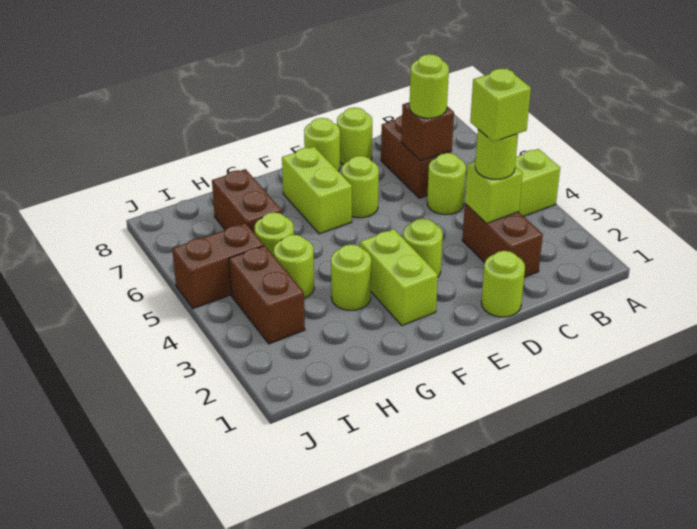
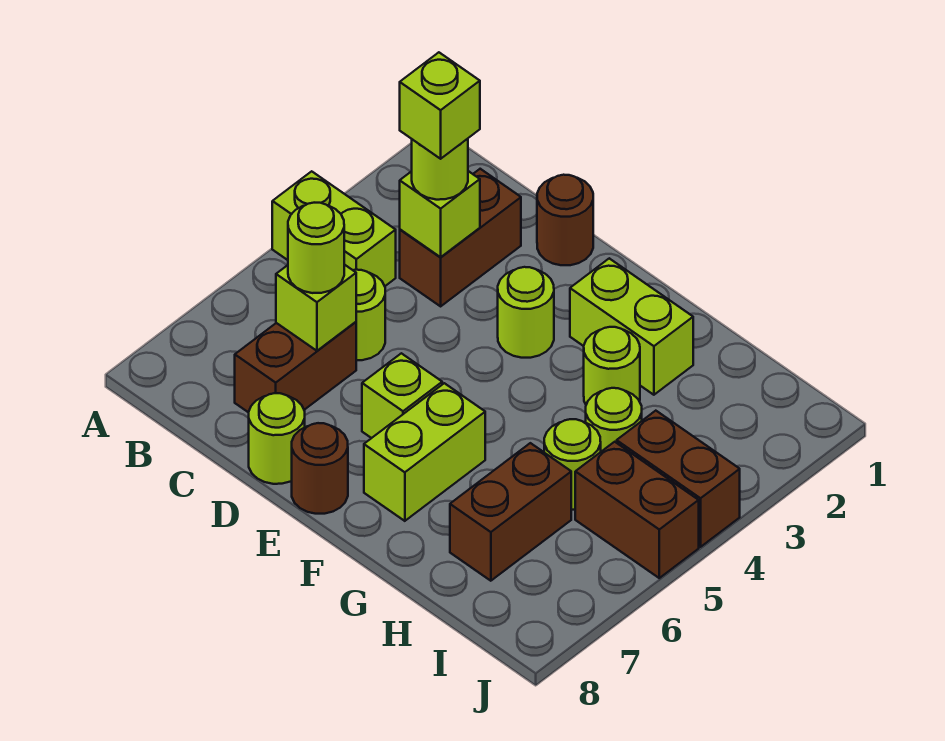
brown 1x1 brick [401,102,454,161] -> lime 1x1 brick [276,265,356,351]
lime 1x1 round brick [481,251,525,317] -> brown 1x1 round brick [537,175,593,265]
lime 1x1 round brick [342,156,379,218] -> lime 1x1 brick [362,353,442,438]
lime 1x1 round brick [304,118,340,172] -> brown 1x1 round brick [292,423,348,514]
lime 1x2 brick [360,229,438,326] -> lime 1x2 brick turned to [570,258,693,395]
brown 1x2 brick [229,246,305,344] -> brown 1x2 brick turned to [617,411,740,547]

